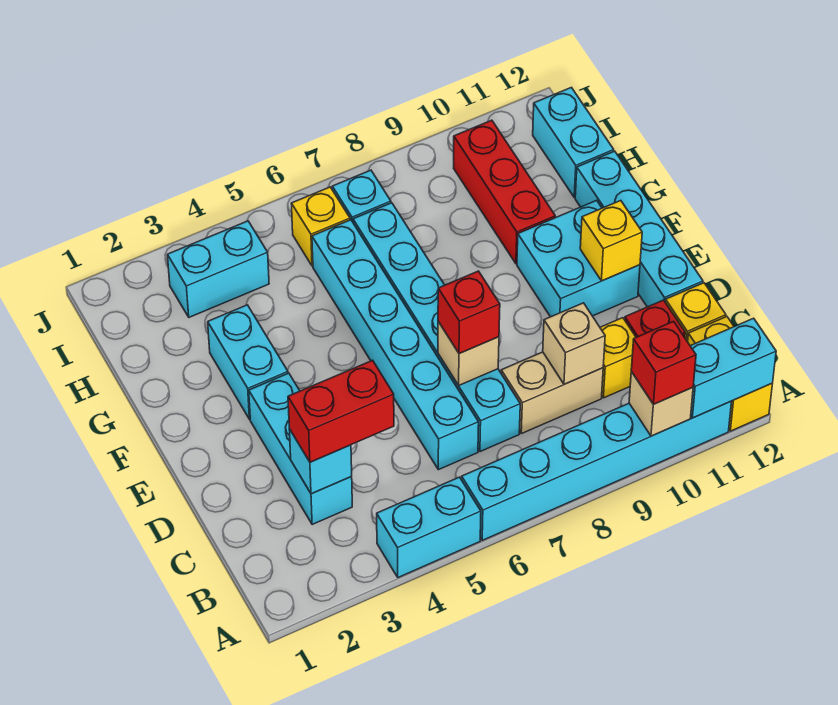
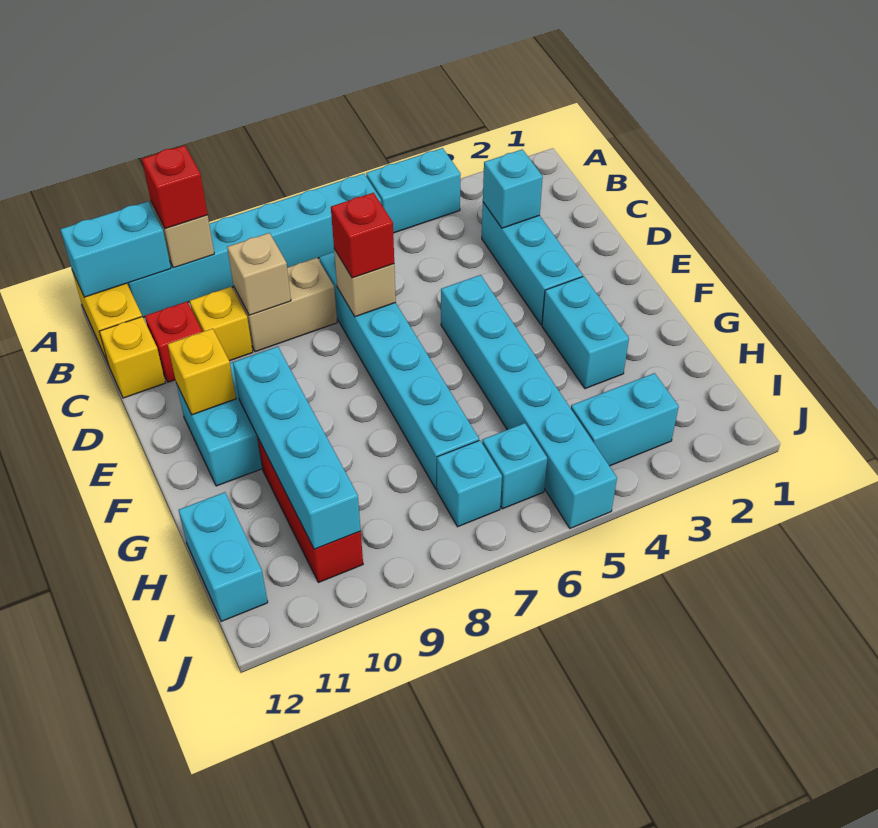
red 1x2 brick [288,360,394,462] -> none
cyan 1x6 brick [312,220,479,470] -> cyan 1x6 brick moved to [441,275,617,528]
cyan 1x4 brick [575,151,703,307] -> cyan 1x4 brick moved to [233,346,361,549]
yellow 1x1 brick [291,187,350,266] -> cyan 1x1 brick [482,423,547,509]

